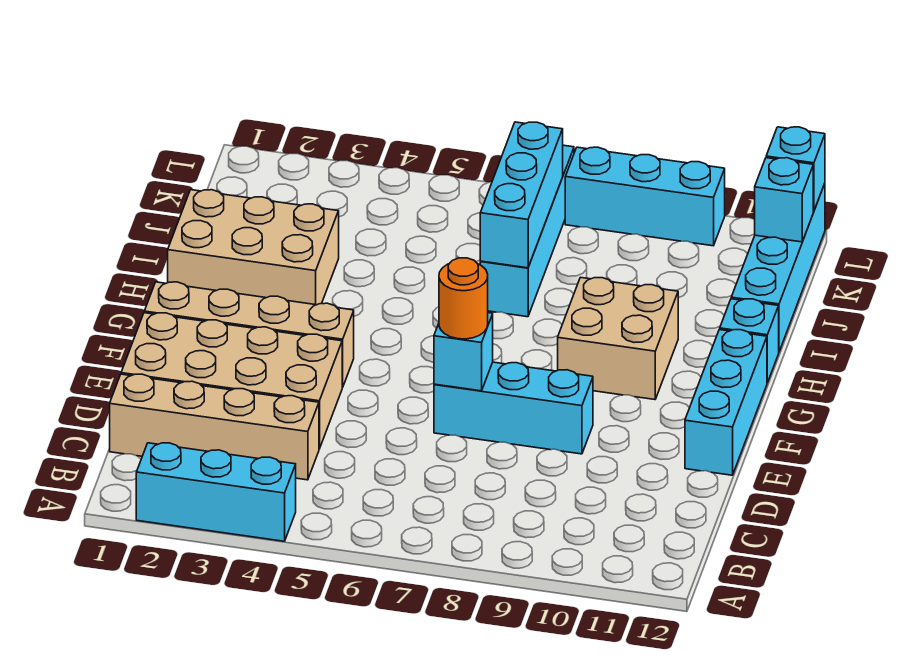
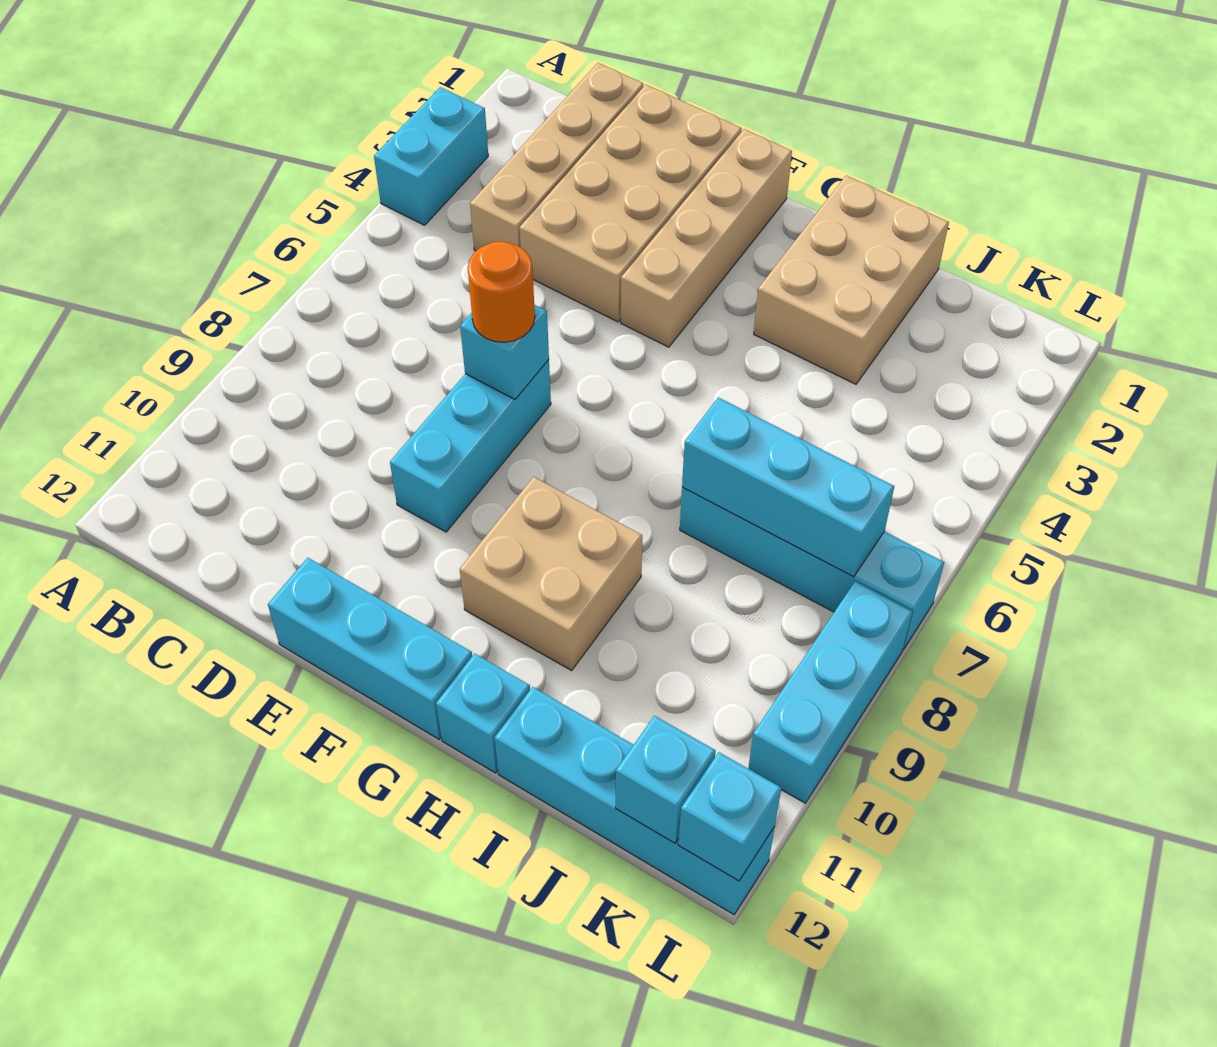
cyan 1x3 brick [136,443,296,541] -> cyan 1x2 brick [374,87,488,225]

